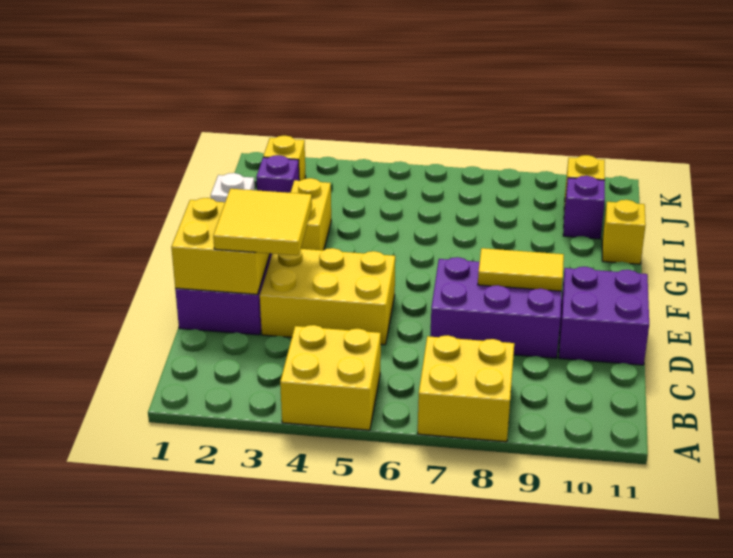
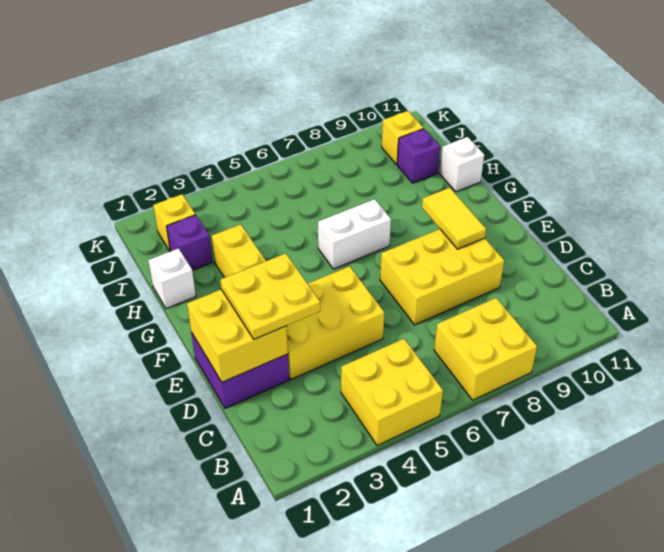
yellow 2x2 tile [213,189,312,255] -> yellow 2x2 plate [220,253,320,339]
purple 2x3 brick [430,257,562,358] -> yellow 2x3 brick [380,229,504,325]
purple 2x2 brick [559,267,649,365] -> none
yellow 1x2 tile [478,248,564,291] -> yellow 1x2 tile turned to [422,188,486,249]
none -> white 1x2 brick [318,199,391,269]
yellow 1x1 brick [602,200,646,264] -> white 1x1 brick [440,137,484,192]

